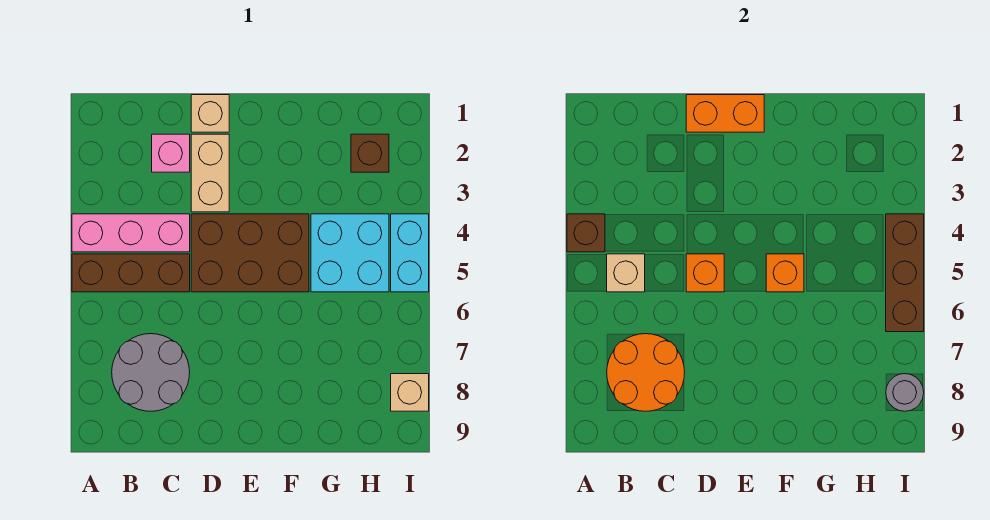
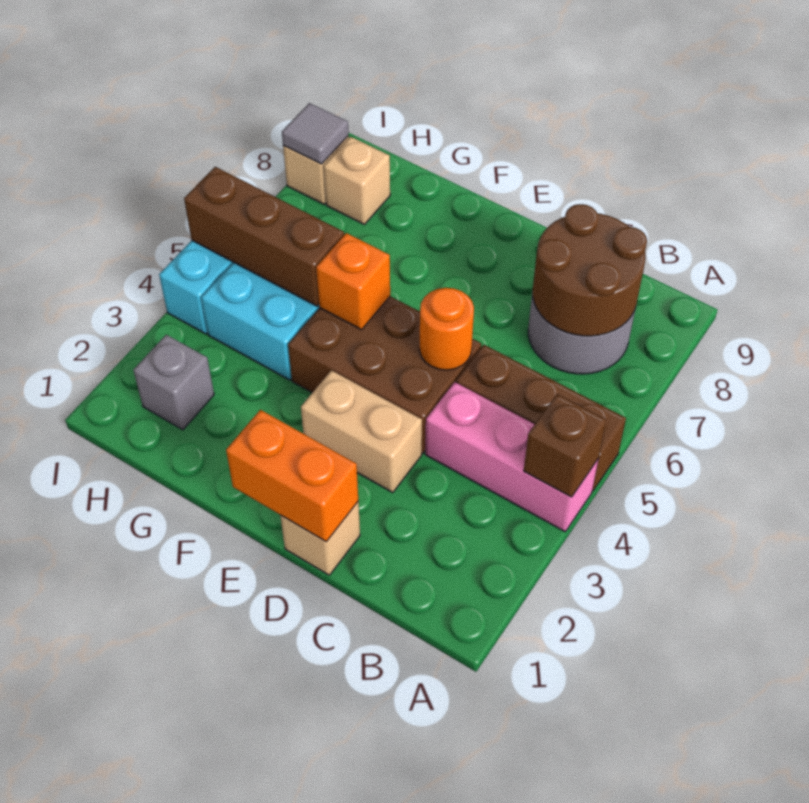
tan 1x1 brick [607,254,645,292] -> tan 1x1 brick moved to [324,137,390,224]
orange 2x2 round brick [607,334,685,411] -> brown 2x2 round brick [533,204,647,336]
pink 1x1 brick [152,134,190,172] -> none
tan 1x2 brick [191,134,229,212] -> tan 1x2 brick turned to [301,370,422,493]
orange 1x1 brick [686,254,724,292] -> orange 1x1 round brick [419,288,474,370]
brown 1x1 brick [351,134,389,172] -> grey 1x1 brick [133,335,214,430]
brown 1x3 brick [886,214,924,332] -> brown 1x3 brick turned to [184,167,345,306]
grey 1x1 round brick [886,374,924,411] -> grey 1x1 tile [282,103,349,164]

